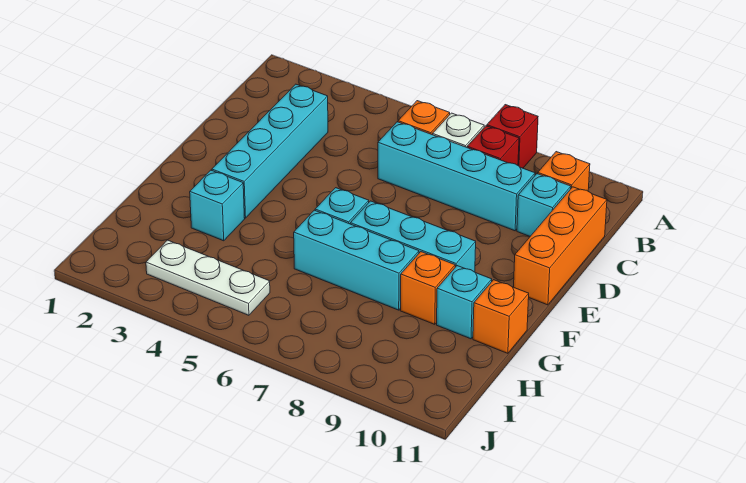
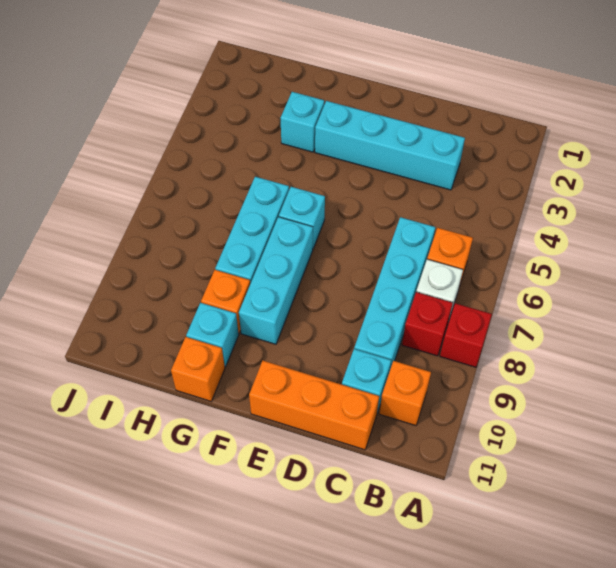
white 1x3 plate [146,240,270,315] -> none

